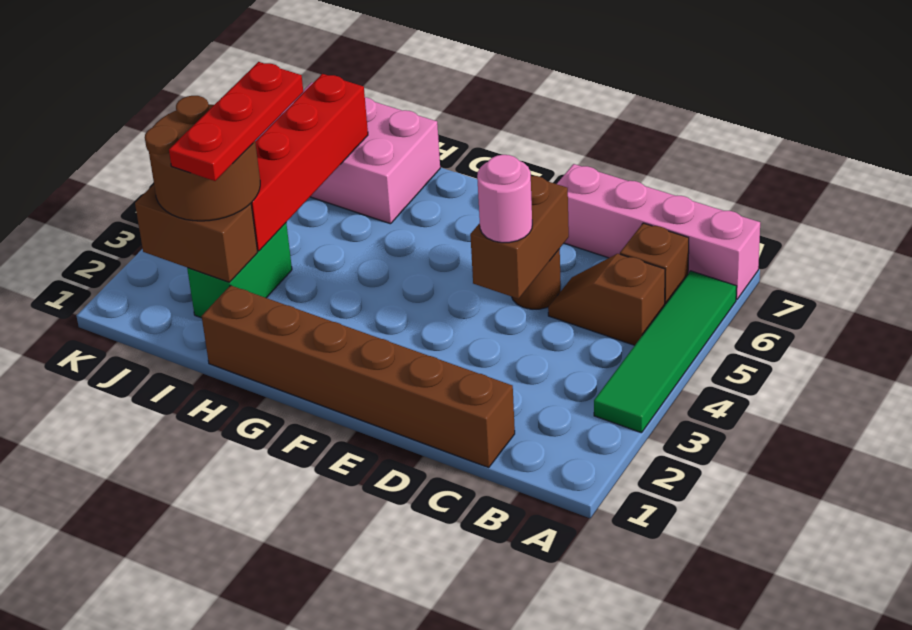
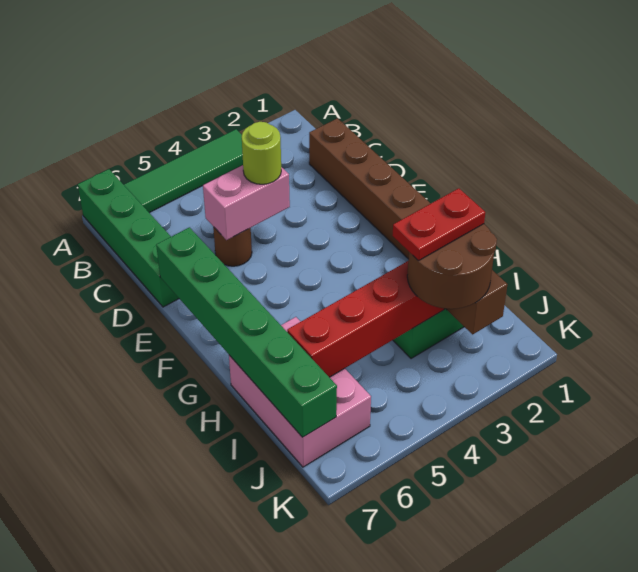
pink 1x4 brick [557,164,760,300] -> green 1x4 brick [78,169,179,307]
brown 1x2 slope [548,254,665,345] -> none
brown 1x1 brick [620,223,689,304] -> none
brown 1x2 brick [470,176,569,299] -> pink 1x2 brick [203,165,290,240]
pink 1x1 round brick [477,155,532,243] -> lime 1x1 round brick [242,122,281,184]
none -> green 1x6 brick [156,227,337,437]
red 1x3 plate [169,62,303,181] -> red 1x2 plate [392,188,485,261]

